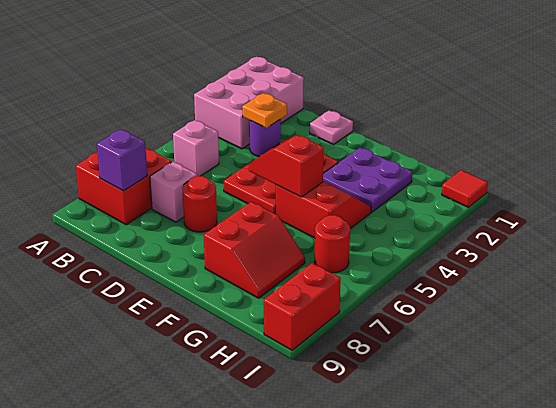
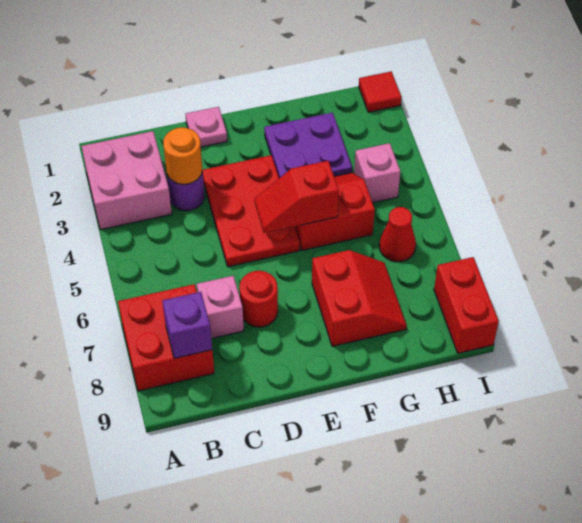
pink 2x3 brick [194,57,304,149] -> pink 2x2 brick [82,131,172,230]
pink 1x1 brick [173,120,219,176] -> pink 1x1 brick moved to [354,143,400,203]
orange 1x1 plate [242,93,287,128] -> orange 1x1 round brick [163,127,203,184]
red 1x1 round brick [315,215,350,273] -> red 1x1 cone [379,207,416,262]

